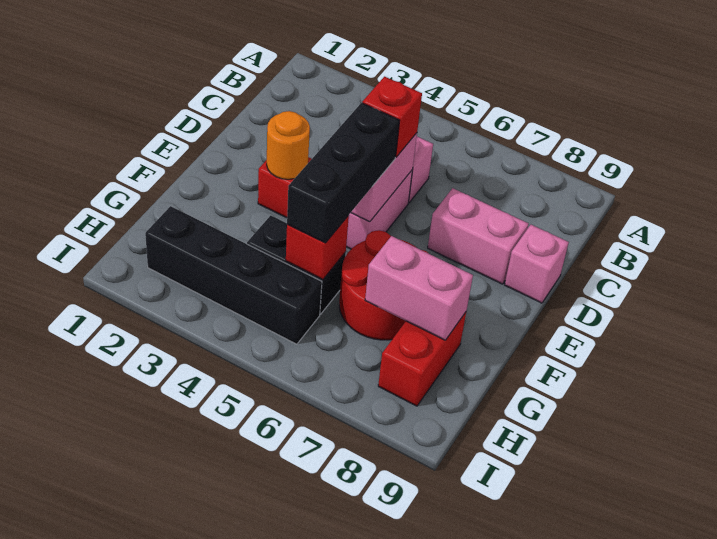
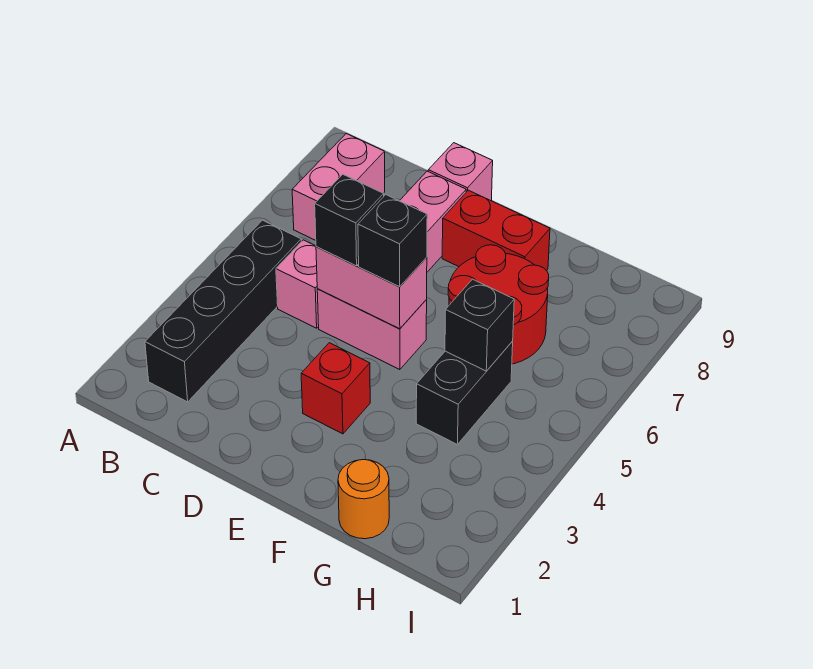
red 1x1 brick [362,77,422,157] -> black 1x1 brick [315,174,384,266]
orange 1x1 round brick [267,111,310,179] -> orange 1x1 round brick moved to [338,460,389,539]
black 1x3 brick [287,103,400,243] -> black 1x1 brick [358,195,427,287]
red 1x1 brick [286,216,349,280] -> black 1x1 brick [445,279,514,371]
pink 1x2 brick [365,236,473,340] -> pink 1x2 brick moved to [292,134,385,240]
red 1x2 brick [378,312,466,406] -> red 1x2 brick moved to [442,190,550,271]
black 1x4 brick [145,206,322,344] -> black 1x4 brick moved to [145,220,301,402]

